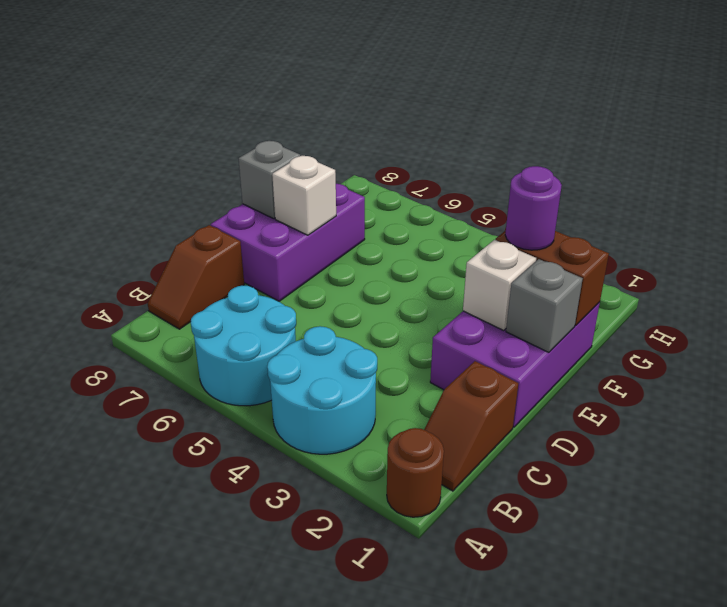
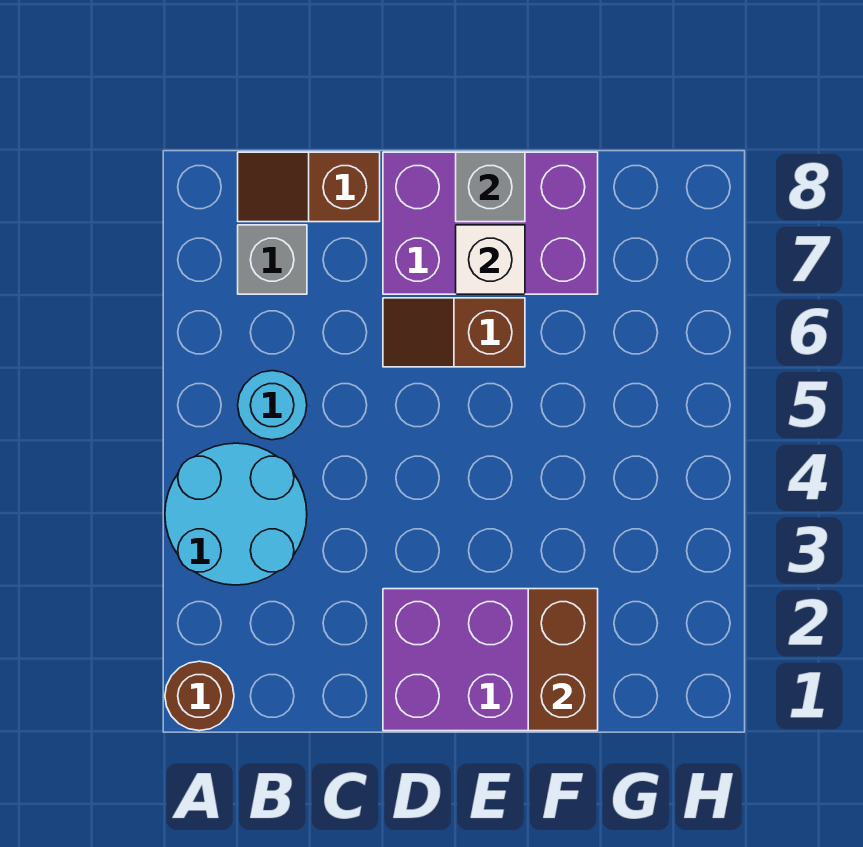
cyan 2x2 round brick [191,285,296,406] -> cyan 1x1 round brick [238,371,307,440]
brown 1x2 slope [424,361,518,491] -> brown 1x2 slope moved to [383,298,525,367]
grey 1x1 brick [506,259,583,352] -> grey 1x1 brick moved to [238,225,307,294]
white 1x1 brick [463,240,536,330] -> none
purple 1x1 round brick [505,166,562,250] -> none

